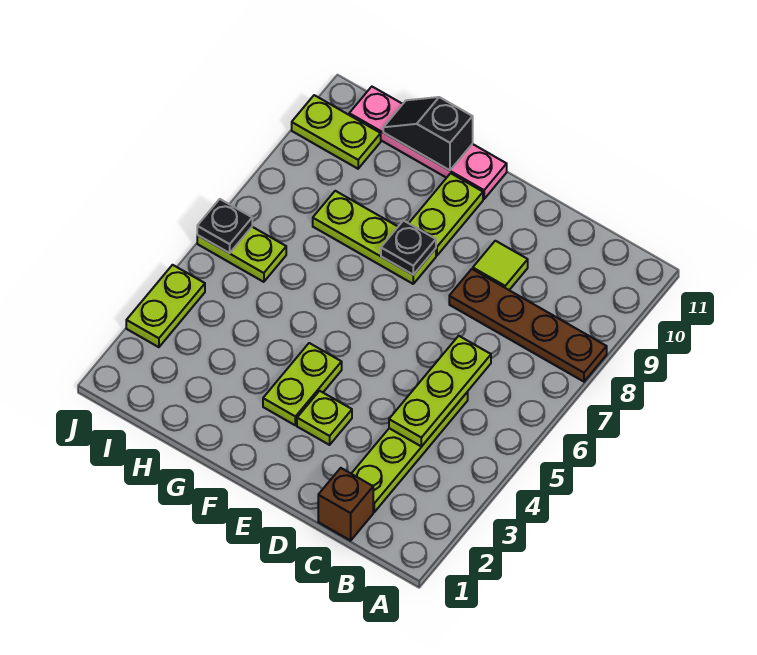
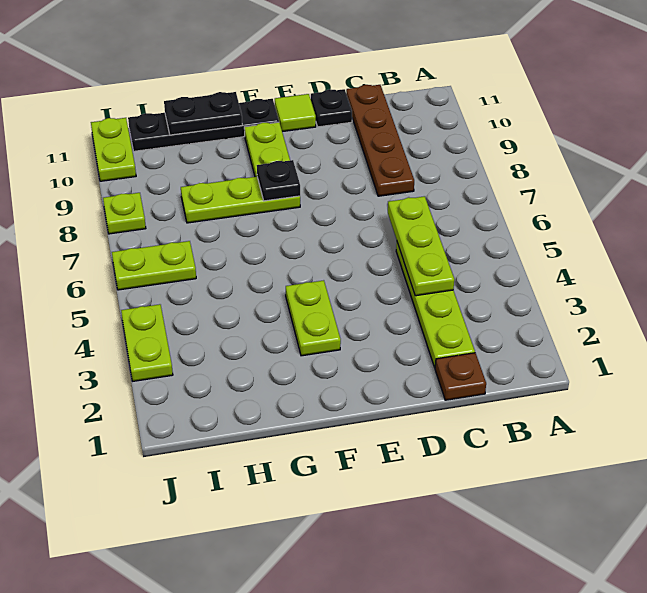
brown 1x4 plate [449,269,607,382] -> brown 1x4 plate turned to [346,85,414,196]
brown 1x1 brick [318,468,373,541] -> brown 1x1 plate [435,353,486,400]
lime 1x1 tile [473,241,528,290] -> lime 1x1 tile moved to [275,94,316,132]
lime 1x1 plate [297,391,352,445] -> lime 1x1 plate moved to [103,193,146,234]
pink 1x4 plate [349,87,507,199] -> black 1x4 plate [128,99,279,151]
black 1x2 slope [383,97,473,170] -> black 1x2 plate [164,92,242,135]
lime 1x2 plate [292,95,381,169] -> lime 1x2 plate turned to [91,118,136,181]
black 1x1 plate [197,199,252,253] -> black 1x1 plate moved to [311,89,352,127]

